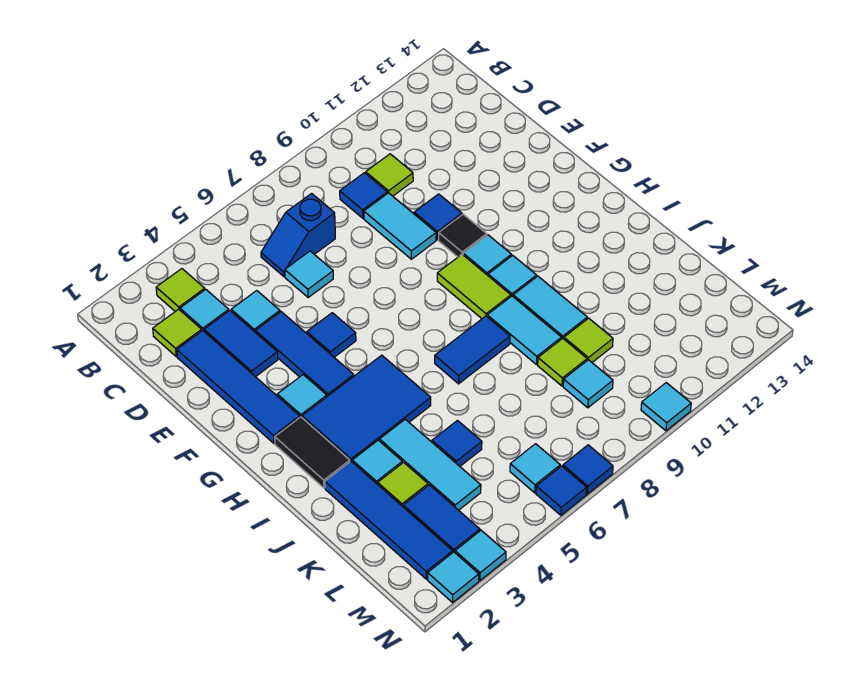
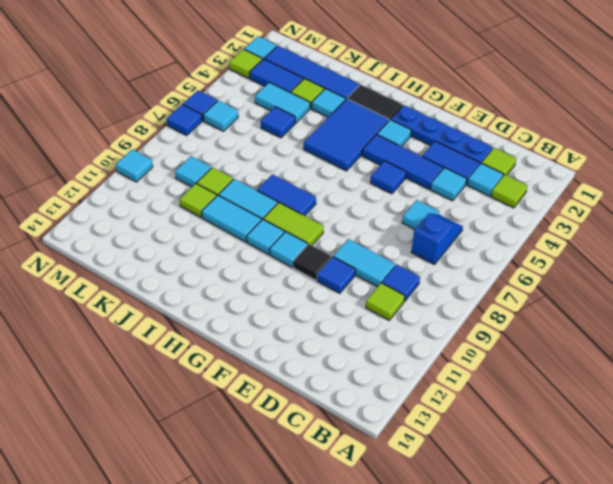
blue 1x4 tile [177,330,300,443] -> blue 1x4 plate [391,105,493,164]
blue 1x2 tile [435,316,510,384] -> blue 1x2 tile turned to [257,174,316,216]
cyan 1x3 tile [380,419,481,510] -> cyan 1x2 tile [255,82,310,123]
cyan 1x1 tile [455,530,506,580] -> lime 1x1 tile [229,49,263,78]

